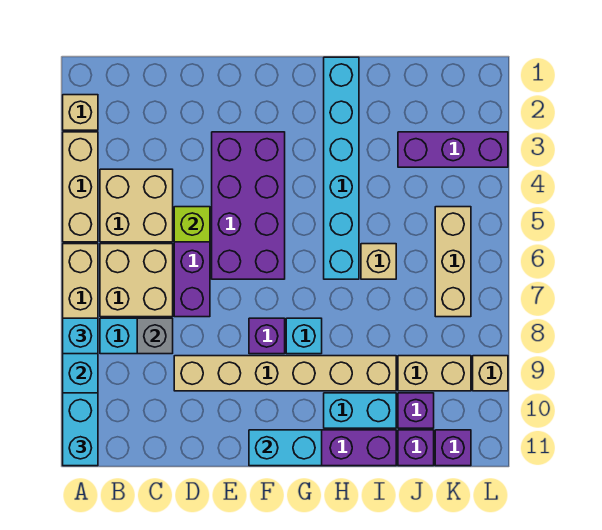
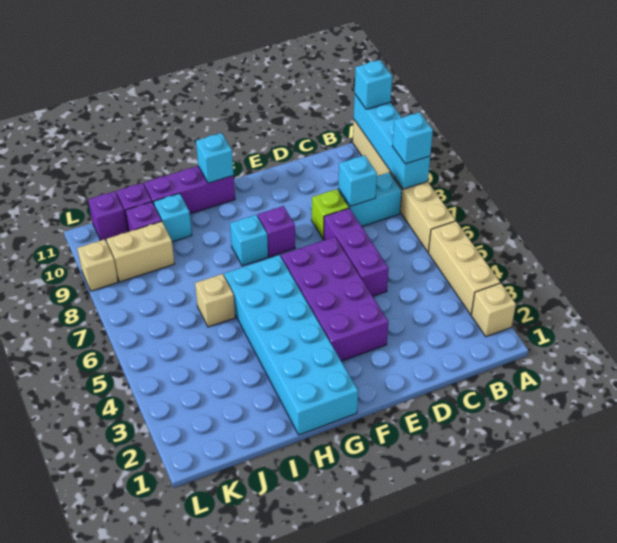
cyan 1x2 brick [63,393,98,466] -> cyan 1x1 brick [355,60,392,109]
tan 2x2 brick [100,169,173,242] -> none
tan 2x2 brick [100,244,173,317] -> none
grey 1x1 brick [137,318,173,354] -> cyan 1x1 brick [338,155,377,206]
lime 1x1 brick [174,207,210,242] -> lime 1x1 brick moved to [312,189,349,239]
tan 1x6 brick [174,356,396,391] -> none
cyan 1x2 brick [249,430,322,466] -> cyan 1x1 brick [196,133,234,183]
cyan 1x6 brick [324,57,359,279] -> cyan 2x6 brick [224,255,358,435]
cyan 1x2 brick [324,393,396,428] -> cyan 1x1 brick [154,193,192,242]
purple 1x3 brick [398,132,508,167] -> none
tan 1x3 brick [435,207,471,317] -> none

